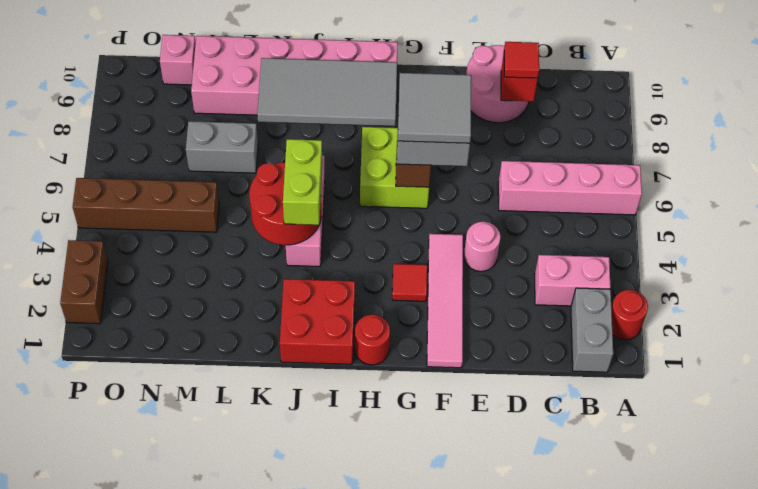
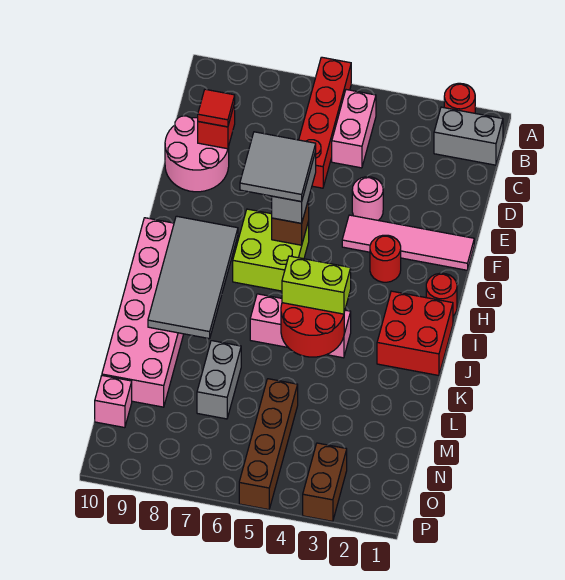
pink 1x4 brick [498,161,642,215] -> red 1x4 brick [299,57,351,188]
pink 1x2 brick [535,255,611,306] -> pink 1x2 brick moved to [332,90,376,168]
red 1x1 tile [392,264,427,301] -> red 1x1 round brick [370,235,401,282]
brown 1x2 brick [60,240,108,324] -> brown 1x2 brick turned to [303,443,347,521]

